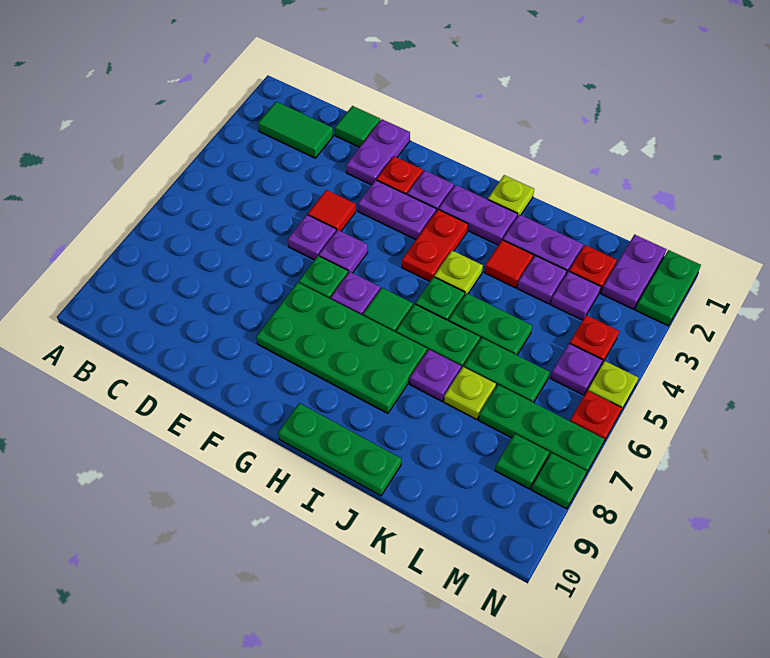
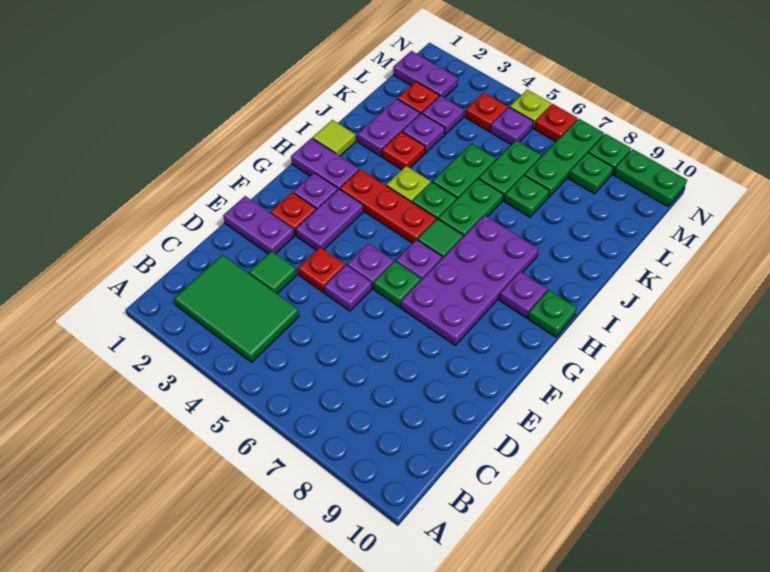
green 1x2 tile [258,102,333,158] -> green 2x3 tile [174,255,299,362]
green 1x1 tile [335,106,380,147] -> green 1x1 tile moved to [249,251,297,294]
red 1x1 tile [308,190,356,231] -> red 1x1 plate [298,247,345,292]
green 2x4 plate [256,282,427,413] -> purple 2x4 plate [401,215,539,345]
purple 1x2 plate [439,185,517,245] -> purple 1x2 plate turned to [291,138,359,189]
red 1x2 plate [402,210,468,281] -> red 1x3 plate [340,169,436,243]
green 1x3 plate [278,403,401,496] -> green 1x1 plate [528,290,577,337]
lime 1x1 plate [488,175,534,217] -> lime 1x1 tile [312,120,356,156]
red 1x1 tile [484,240,533,288] -> red 1x1 plate [382,132,425,170]
purple 1x1 plate [410,350,461,401] -> purple 1x1 plate moved to [499,272,547,318]
lime 1x1 plate [444,367,496,419] -> green 1x1 plate [504,175,550,217]
green 1x2 plate [636,250,701,326] -> green 1x2 plate moved to [614,149,687,206]

